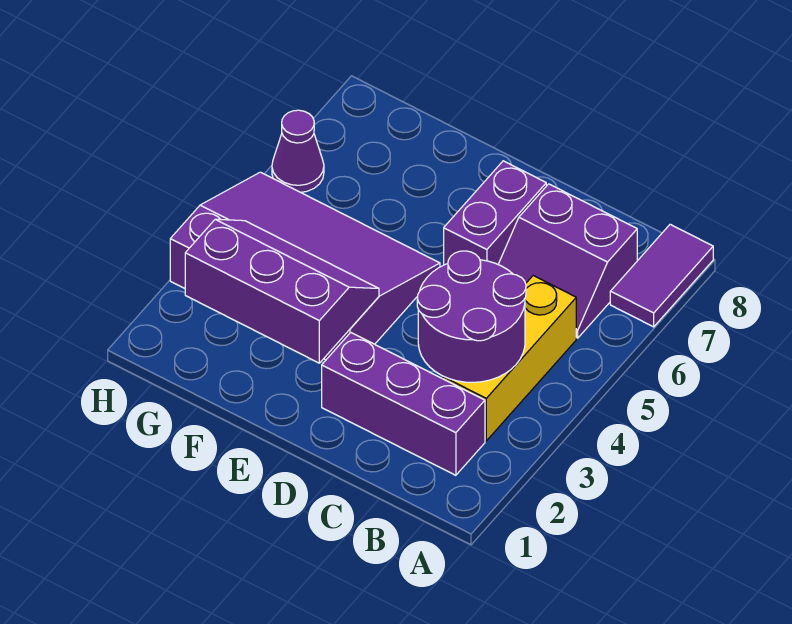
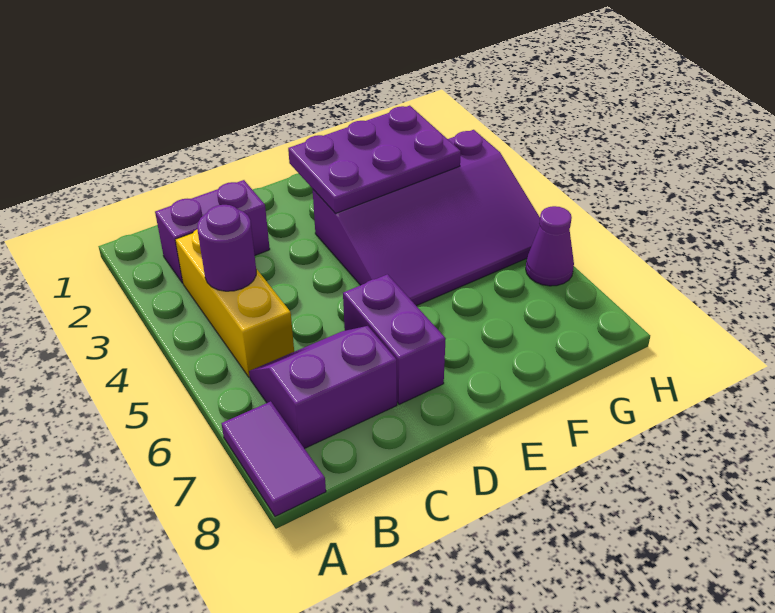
purple 1x3 brick [322,333,485,475] -> purple 1x2 brick [155,180,270,283]
purple 2x2 round brick [417,251,526,382] -> purple 1x1 round brick [197,205,256,291]
purple 2x3 slope [185,219,379,363] -> purple 2x3 plate [288,106,461,214]

